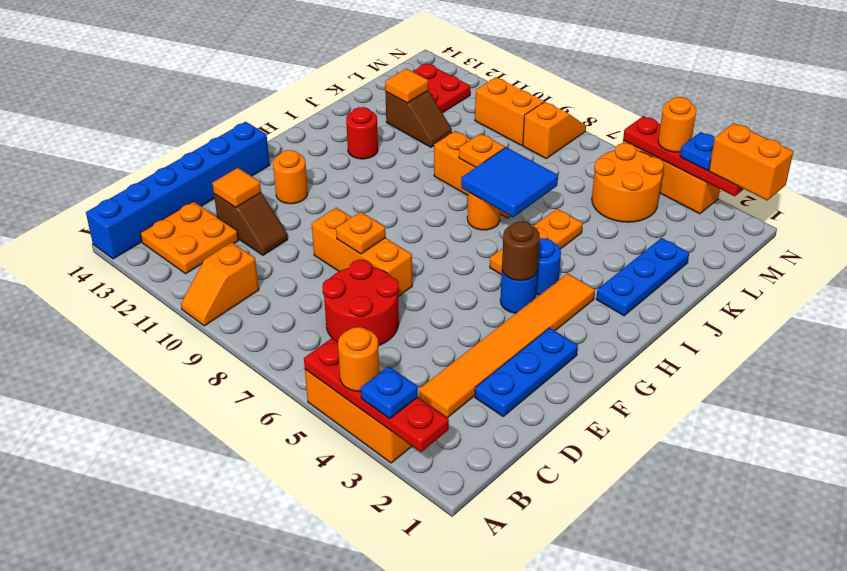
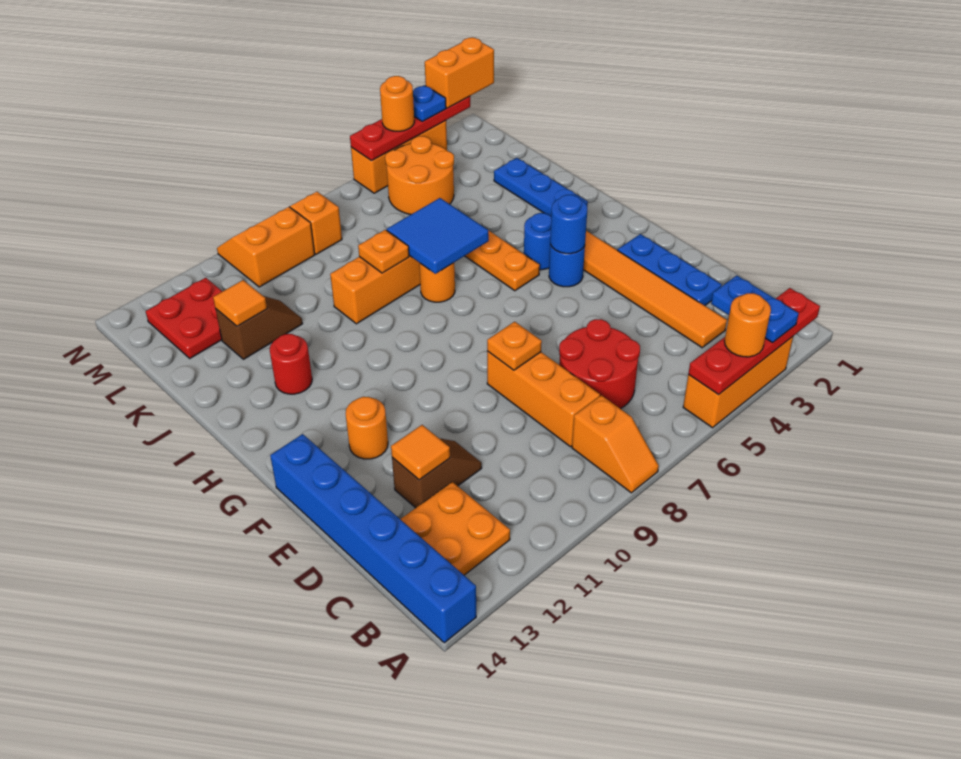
blue 1x1 plate [361,366,418,419] -> blue 1x2 plate [711,276,799,343]
orange 1x2 slope [181,243,259,326] -> orange 1x2 slope moved to [572,395,659,493]
orange 1x3 brick [312,207,412,297] -> orange 1x3 brick turned to [487,351,600,447]
brown 1x1 round brick [502,221,540,281] -> blue 1x1 round brick [550,195,587,254]

